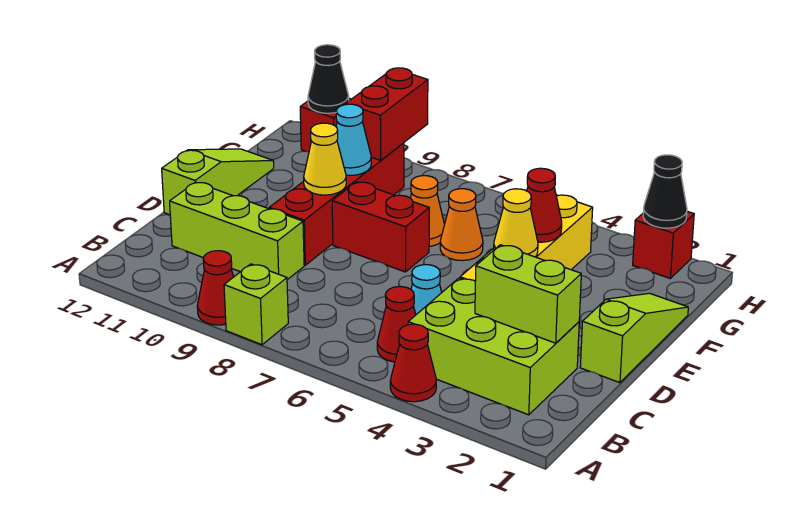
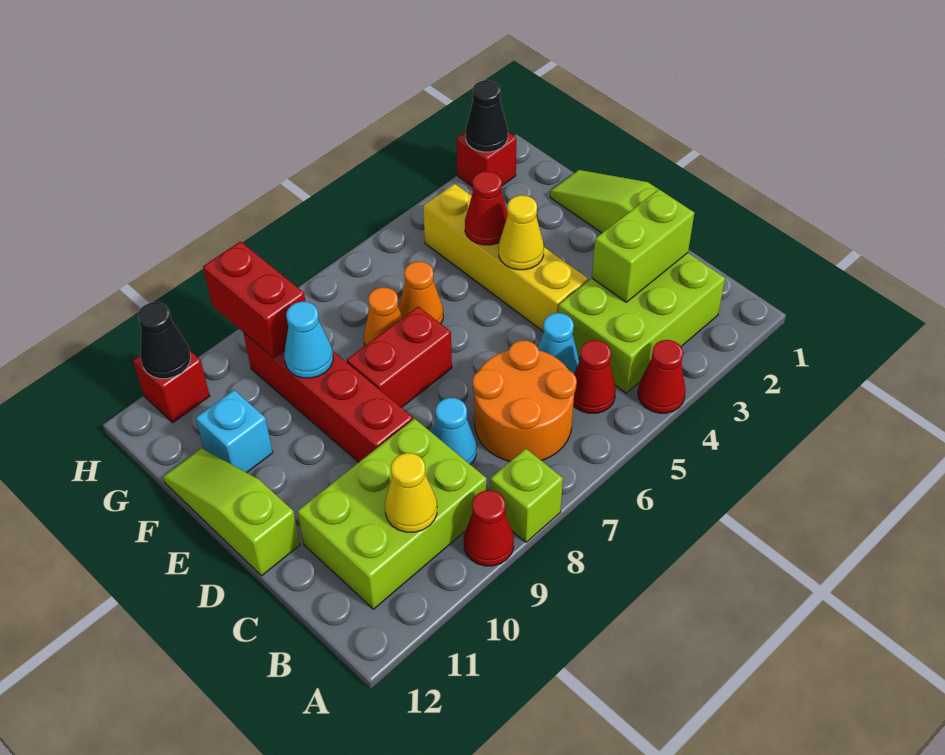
none -> orange 2x2 round brick [473,340,577,461]
none -> cyan 1x1 cone [432,398,476,465]
lime 1x3 brick [170,182,304,280] -> lime 2x3 brick [297,419,487,609]
yellow 1x1 cone [304,123,346,195] -> yellow 1x1 cone moved to [385,453,437,532]
none -> cyan 1x1 brick [196,390,273,473]

